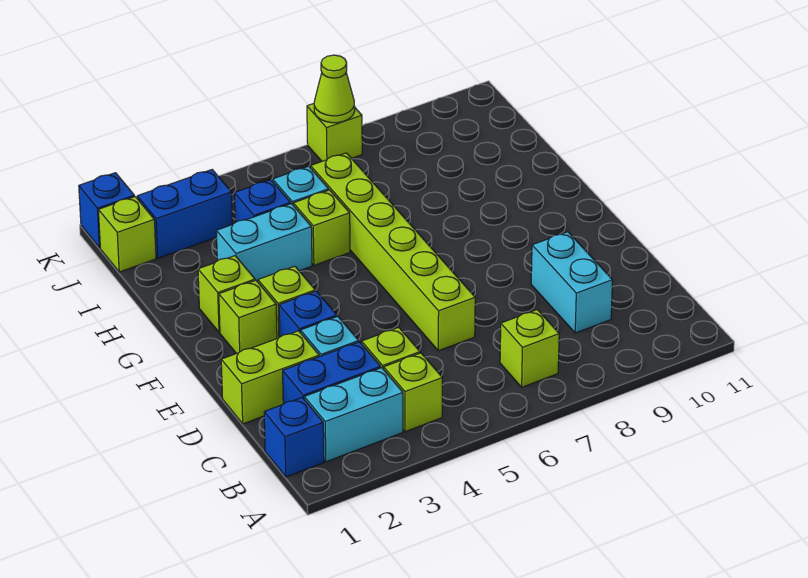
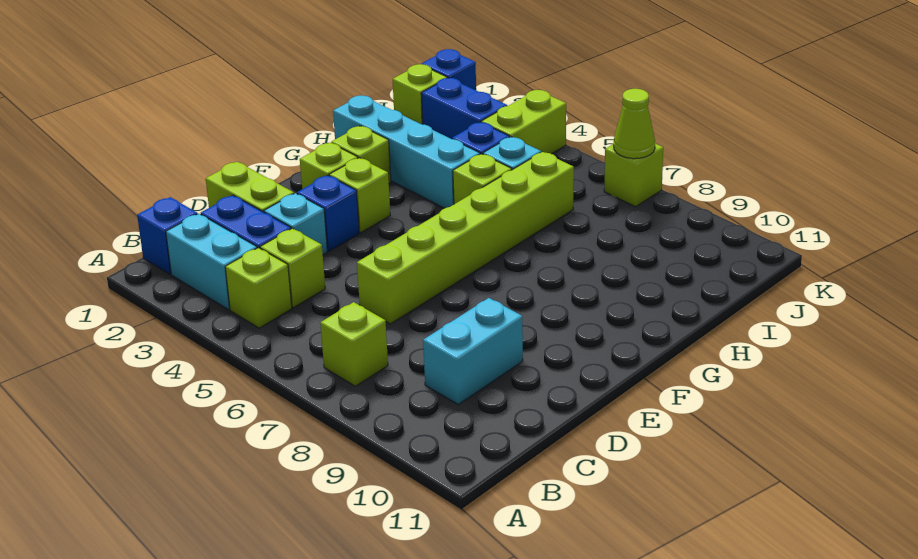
cyan 1x2 brick [216,204,312,282] -> cyan 1x4 brick [333,95,480,208]
none -> lime 1x2 brick [481,90,566,154]

